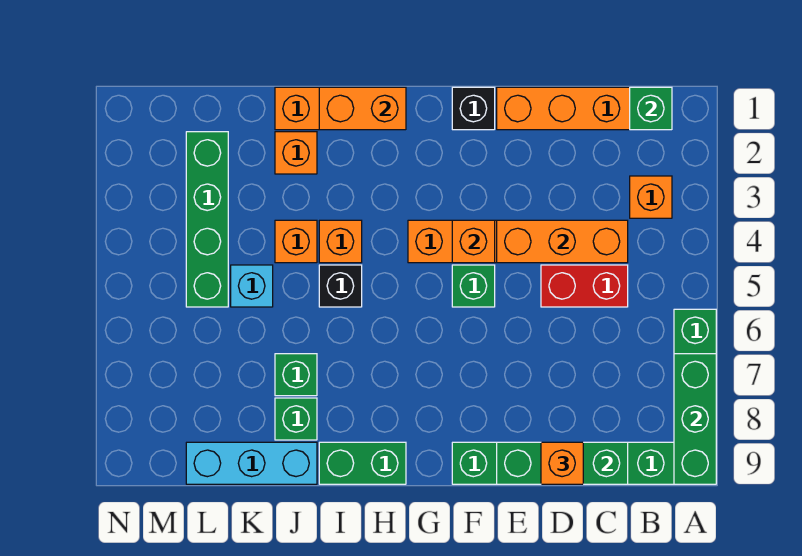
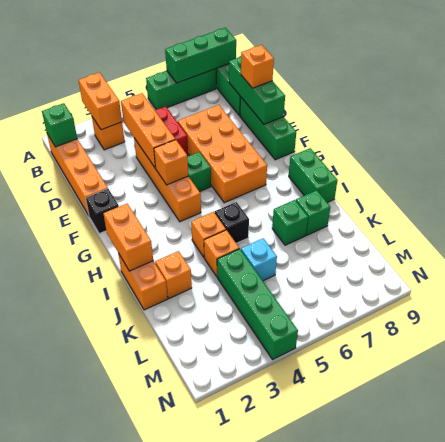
none -> orange 1x2 brick [79,72,122,130]
none -> orange 2x4 brick [178,105,267,203]
cyan 1x3 brick [186,442,317,484] -> none
green 1x4 brick [186,132,228,307] -> green 1x4 brick turned to [217,249,298,360]

